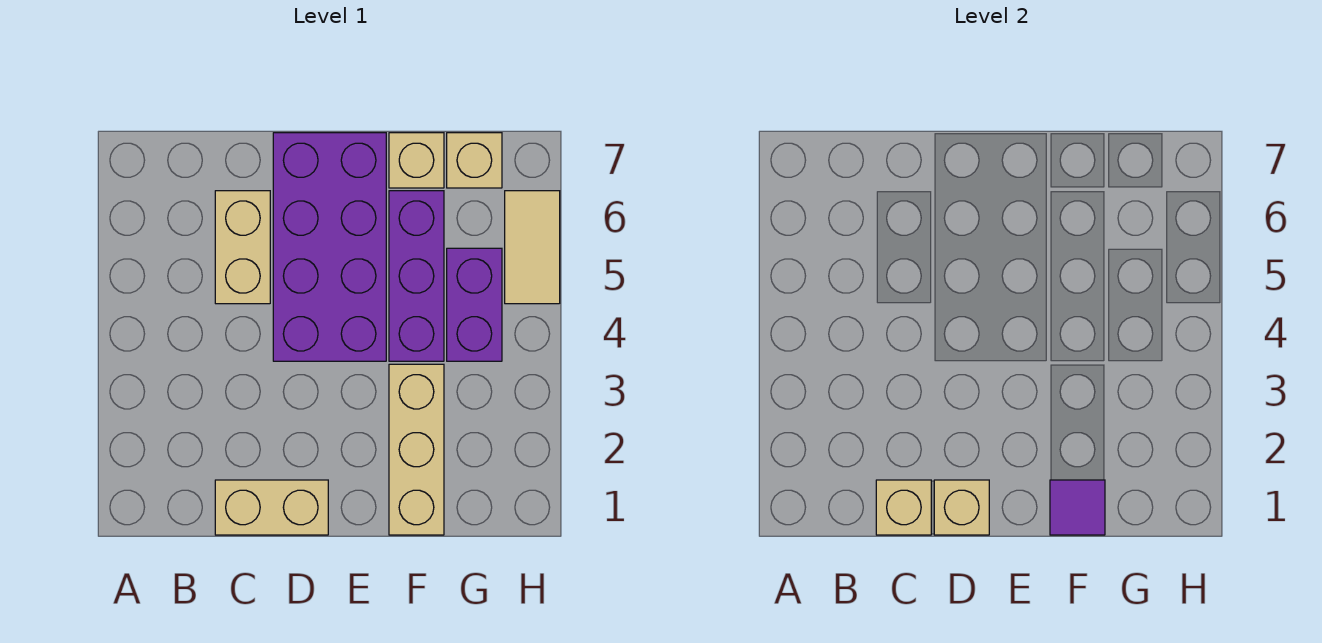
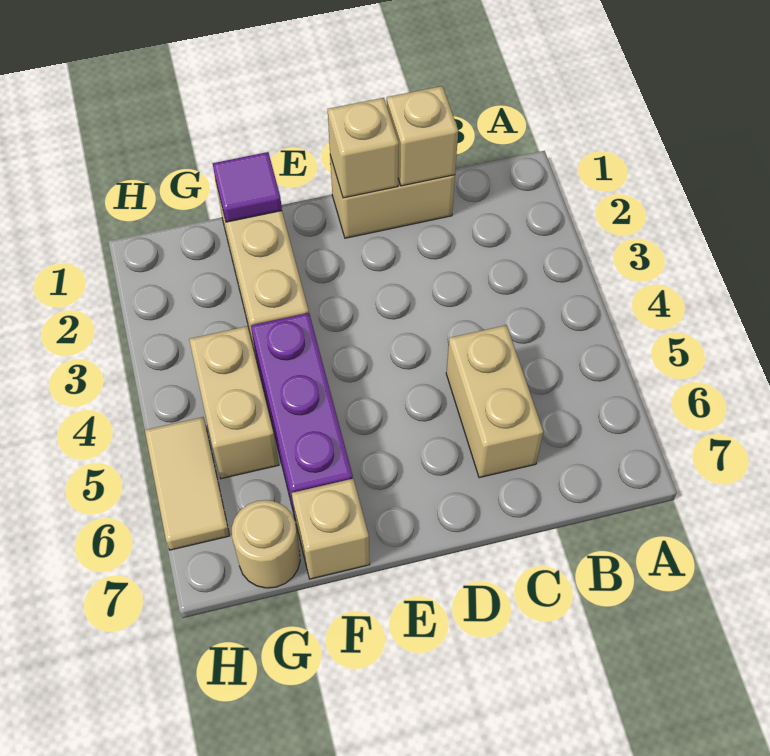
purple 2x4 brick [273,133,386,361] -> none
purple 1x2 brick [447,248,502,361] -> tan 1x2 brick [189,326,279,479]
tan 1x1 brick [447,133,502,188] -> tan 1x1 round brick [232,500,300,588]

